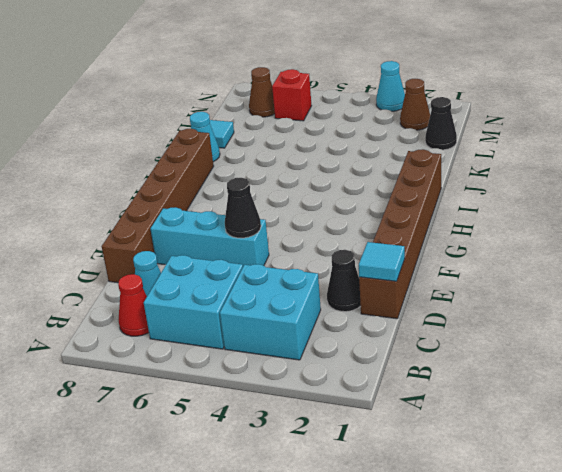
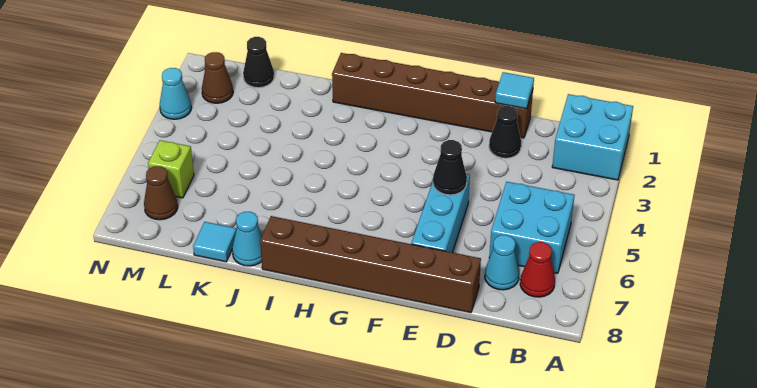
cyan 2x2 brick [220,264,321,360] -> cyan 2x2 brick moved to [552,94,633,180]
red 1x1 brick [272,69,312,121] -> lime 1x1 brick [148,140,194,198]

